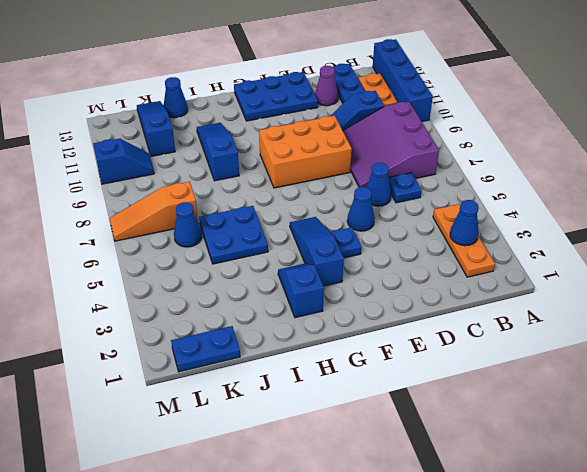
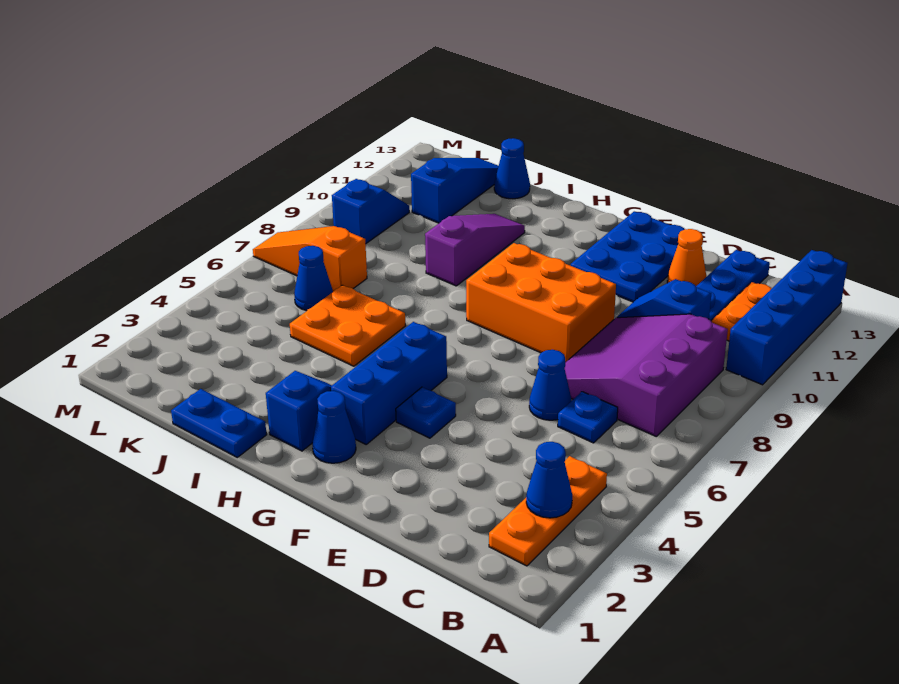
purple 1x1 cone [315,66,338,106] -> orange 1x1 cone [667,229,706,286]
blue 1x1 cone [347,187,375,231] -> blue 1x1 cone moved to [312,391,356,463]
blue 2x3 plate [234,72,318,121] -> blue 2x3 plate turned to [571,212,685,302]
blue 1x3 slope [290,217,344,286] -> blue 1x3 brick [330,322,447,444]
blue 2x2 plate [199,206,268,264] -> orange 2x2 plate [290,285,406,366]
blue 1x3 slope [197,123,239,181] -> purple 1x3 slope [425,214,525,286]
blue 1x2 plate [171,326,240,372] -> blue 1x2 plate moved to [171,389,267,457]
blue 1x2 slope [93,139,154,184] -> blue 1x2 slope turned to [332,179,409,244]

